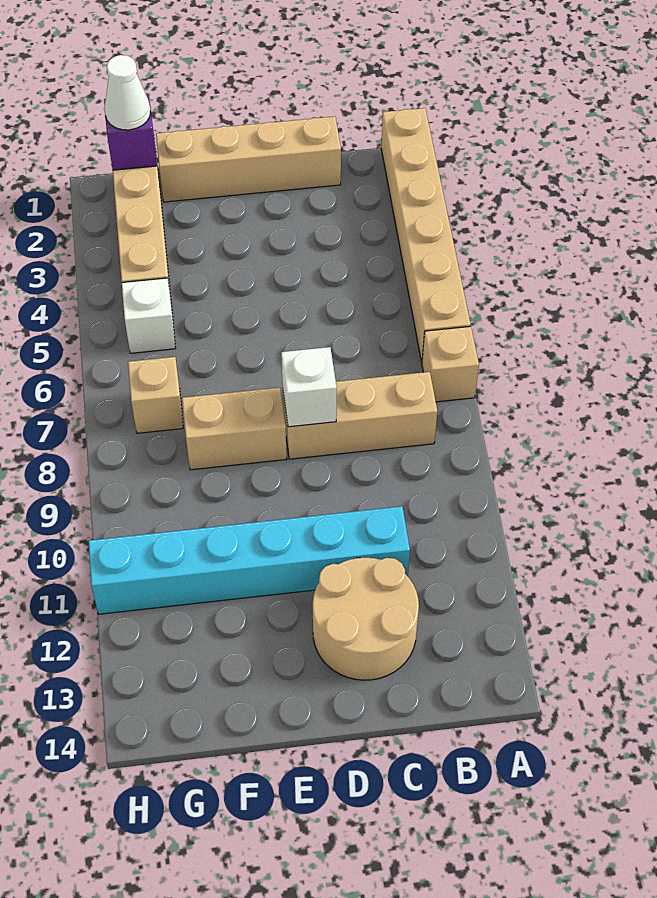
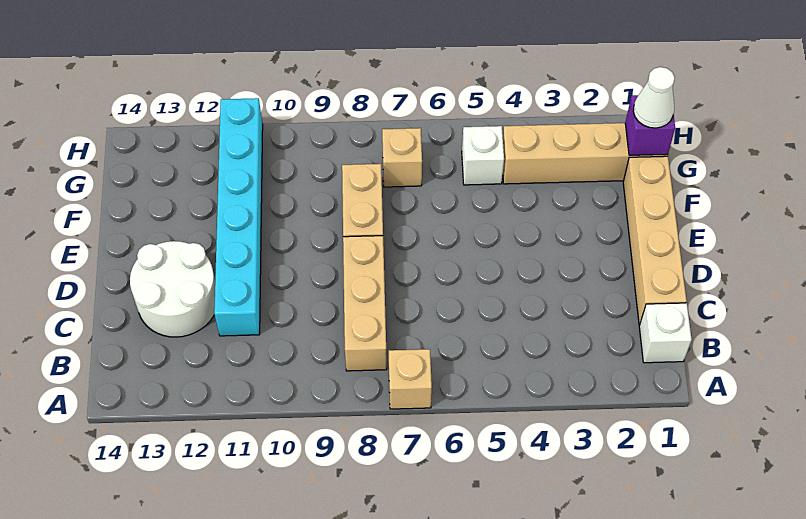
tan 1x6 brick [381,108,471,362] -> none
tan 2x2 round brick [313,558,419,680] -> white 2x2 round brick [130,241,215,337]
white 1x1 brick [281,347,337,427] -> white 1x1 brick moved to [639,303,692,363]

